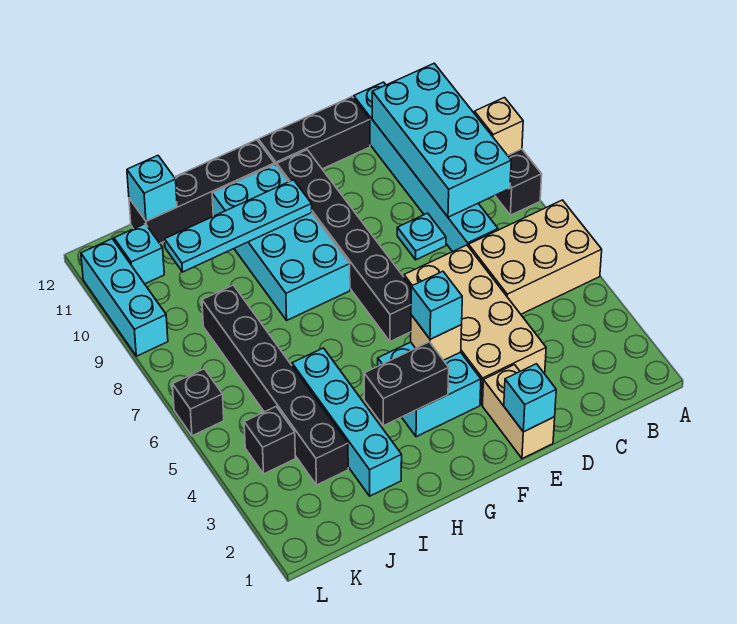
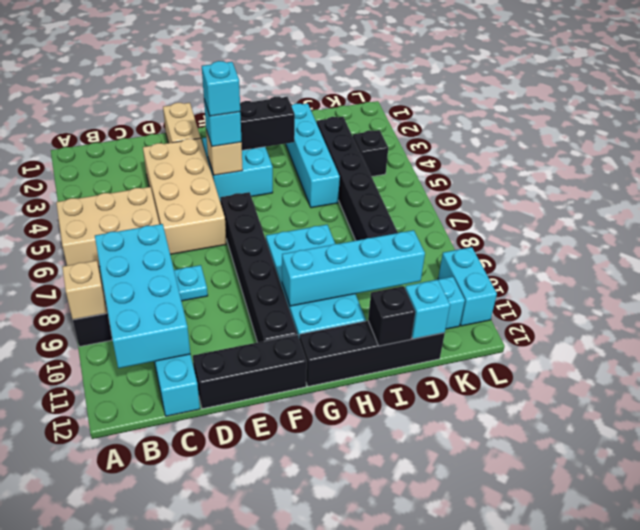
cyan 1x1 brick [504,364,556,432] -> cyan 1x1 brick moved to [202,61,240,116]
cyan 1x4 plate [165,180,312,272] -> cyan 1x4 brick [282,230,425,306]
black 1x1 brick [173,369,224,436] -> black 1x1 brick moved to [368,286,415,346]
cyan 1x3 brick [81,239,168,356] -> cyan 1x2 brick [438,247,497,326]

